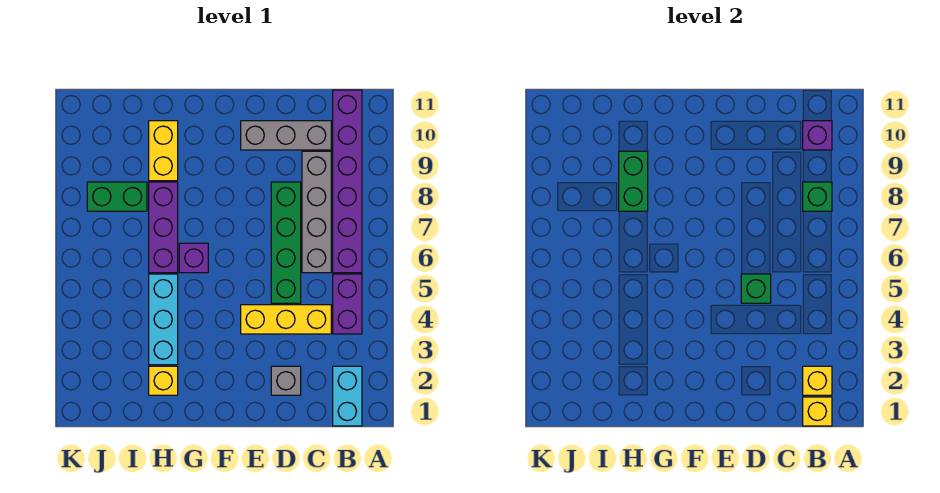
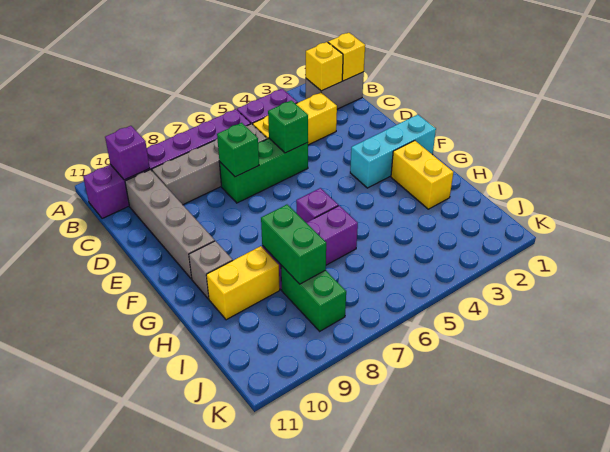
cyan 1x2 brick [333,366,362,426] -> grey 1x2 brick [305,72,364,109]
green 1x1 brick [803,182,832,211] -> green 1x1 brick moved to [217,123,259,177]
yellow 1x3 brick [241,305,331,334] -> yellow 1x3 brick turned to [253,93,337,145]
grey 1x3 brick [241,121,331,150] -> grey 1x4 brick [125,170,215,279]
grey 1x1 brick [271,366,301,395] -> grey 1x1 brick moved to [189,241,233,299]
green 1x4 brick [271,182,301,303] -> green 1x3 brick [219,139,308,203]
yellow 1x1 brick [149,366,178,395] -> yellow 1x2 brick [391,141,453,209]
cyan 1x3 brick [149,274,178,365] -> cyan 1x3 brick moved to [350,115,436,188]
green 1x2 brick [619,151,648,211] -> green 1x2 brick turned to [261,205,326,284]

